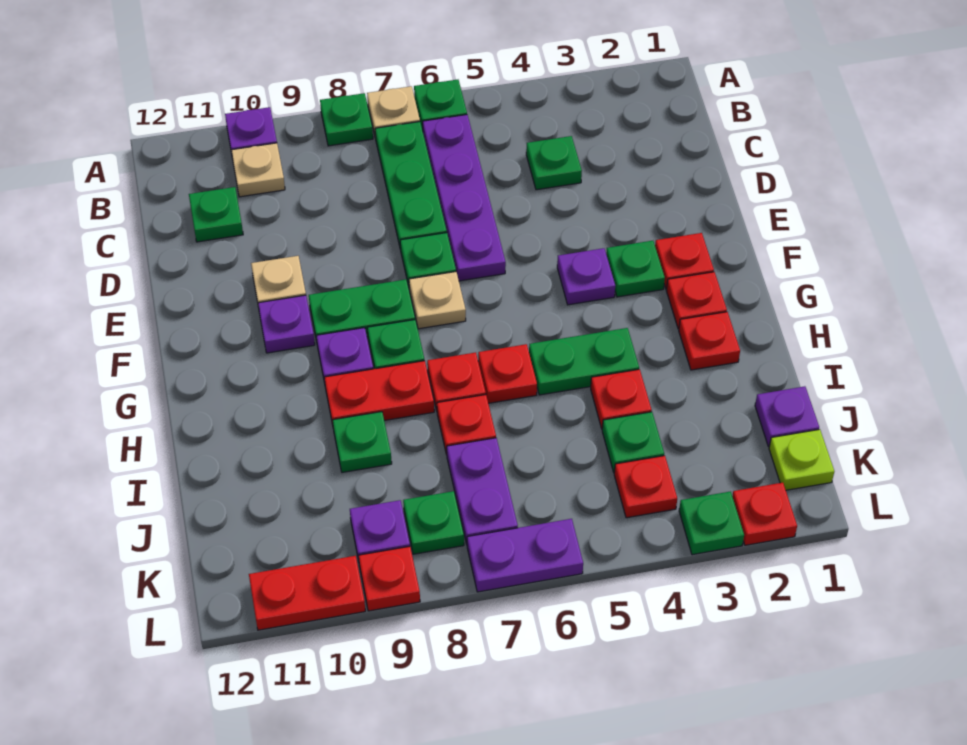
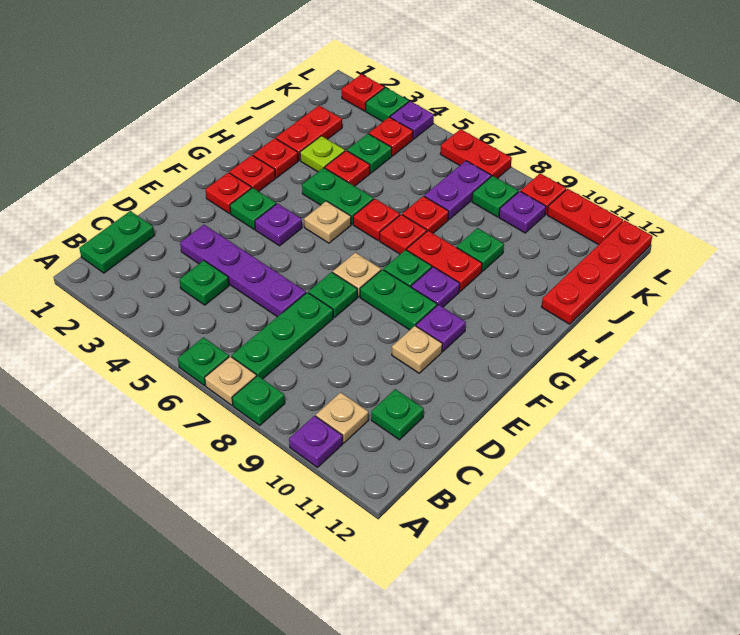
none -> green 1x2 plate [79,211,155,273]
purple 1x4 plate [423,115,506,281] -> purple 1x4 plate turned to [180,225,306,317]
none -> tan 1x1 plate [304,201,351,243]
none -> red 1x2 plate [276,105,342,160]
none -> red 1x4 plate [542,220,652,324]
purple 1x1 plate [755,386,819,447] -> purple 1x1 plate moved to [390,101,434,139]
lime 1x1 plate [769,429,834,490] -> lime 1x1 plate moved to [300,136,345,172]
purple 1x2 plate [467,519,583,592] -> red 1x2 plate [440,129,512,178]

